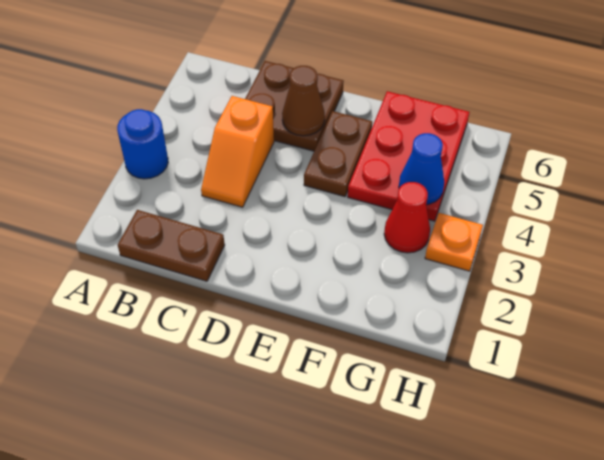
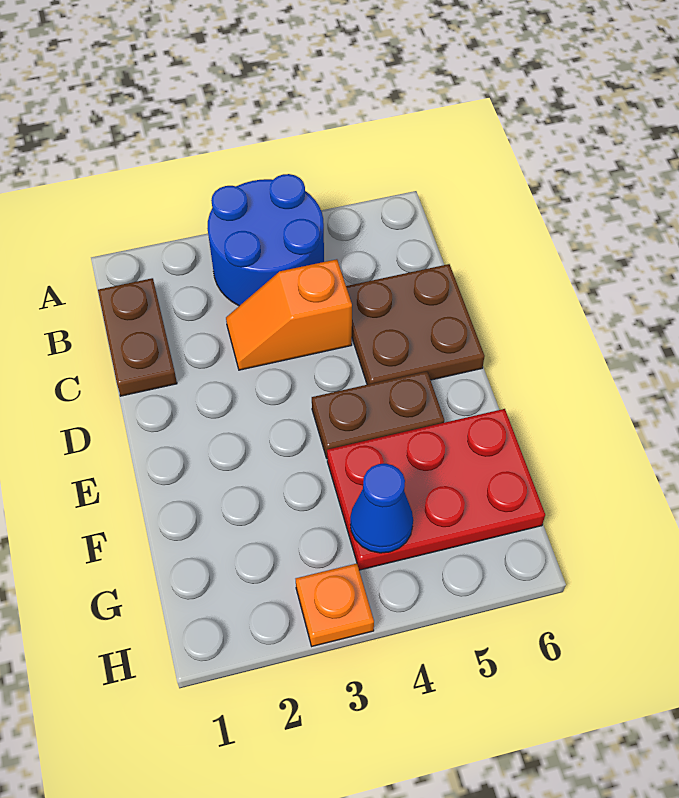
blue 1x1 round brick [117,109,168,179] -> blue 2x2 round brick [207,174,324,306]
brown 1x1 cone [282,66,325,136] -> none
red 1x1 cone [384,182,430,253] -> none

